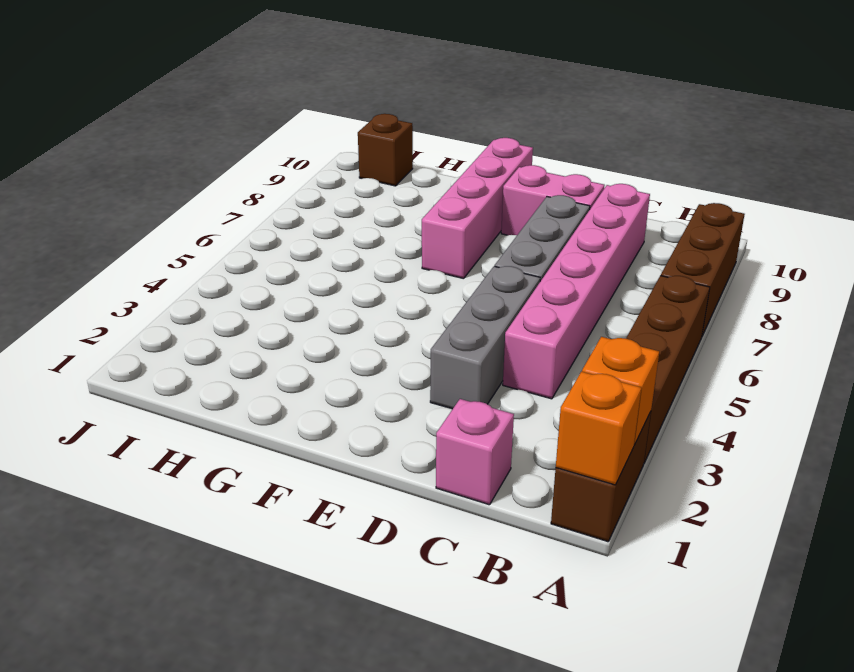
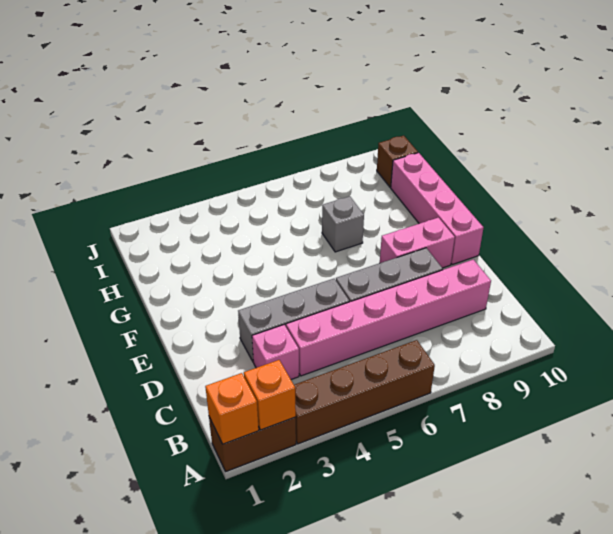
brown 1x3 brick [661,203,745,336] -> none
pink 1x1 brick [436,399,514,505] -> pink 1x1 brick moved to [252,325,299,379]
pink 1x2 brick [501,165,605,235] -> pink 1x2 brick turned to [380,218,455,268]
pink 1x4 brick [422,138,533,279] -> pink 1x4 brick turned to [391,153,484,265]
none -> grey 1x1 brick [322,196,364,252]

